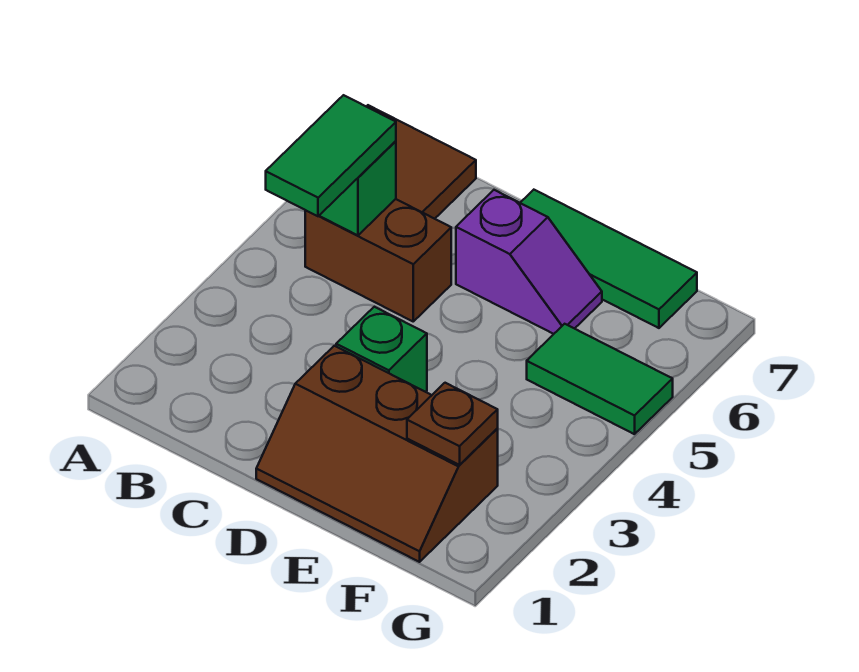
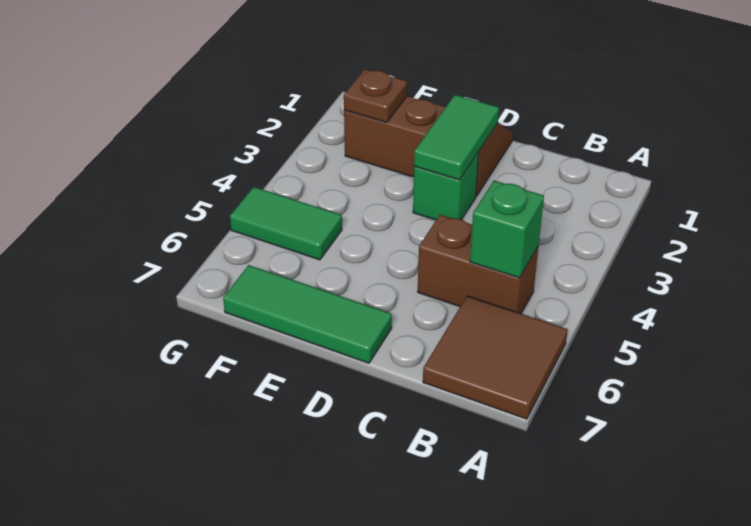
green 1x2 tile [266,95,396,216] -> green 1x2 tile moved to [414,95,499,180]
purple 1x2 slope [456,190,602,334] -> none

